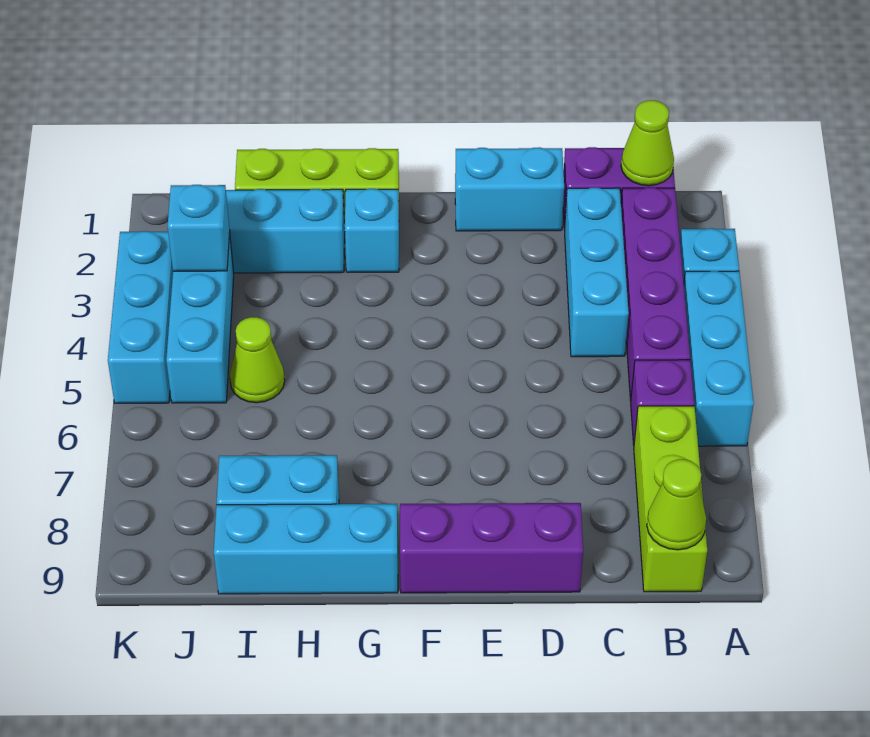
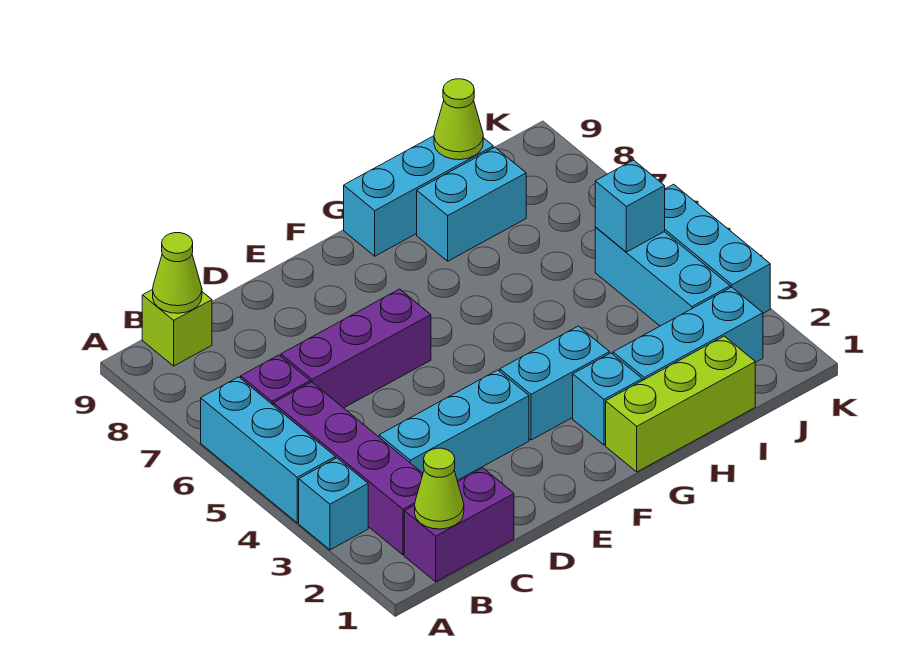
lime 1x3 brick [634,406,707,592] -> lime 1x1 brick [142,289,212,366]
cyan 1x3 brick [565,188,629,357] -> cyan 1x3 brick turned to [379,370,529,480]
cyan 1x2 brick [455,147,564,231] -> cyan 1x2 brick moved to [500,326,610,440]
purple 1x3 brick [400,503,583,593] -> purple 1x3 brick moved to [281,289,431,408]
lime 1x1 cone [230,317,285,403] -> lime 1x1 cone moved to [434,79,483,160]
cyan 1x1 brick [168,185,230,271] -> cyan 1x1 brick moved to [595,160,665,252]

